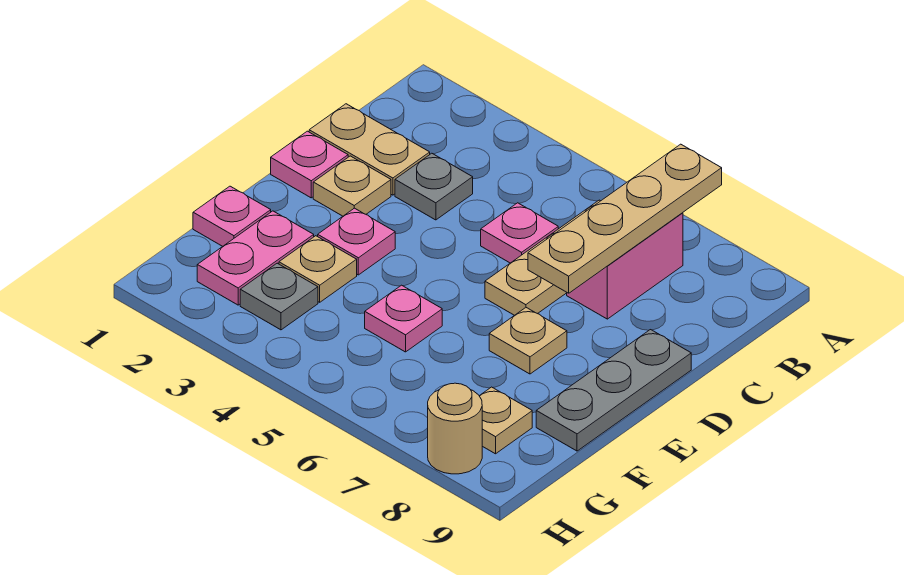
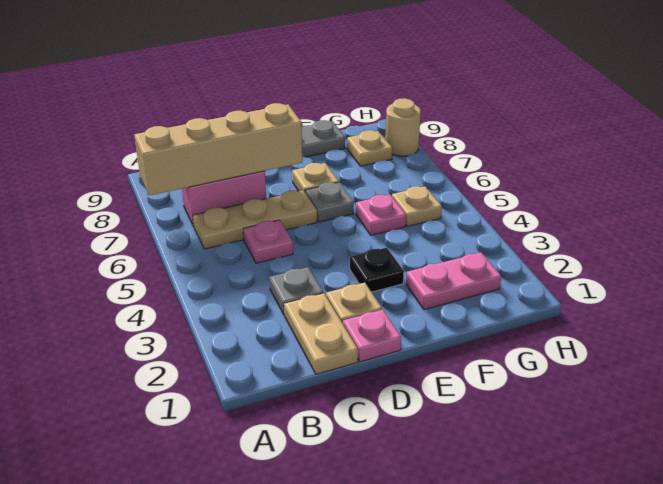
tan 1x4 plate [528,144,722,293] -> tan 1x4 brick [134,103,302,196]
pink 1x1 plate [318,208,395,275] -> black 1x1 plate [350,248,404,292]
pink 1x1 plate [193,186,271,246] -> none
tan 1x1 plate [279,236,357,302] -> tan 1x1 plate moved to [392,186,442,227]
grey 1x1 plate [240,263,318,330] -> grey 1x1 plate moved to [305,182,354,222]

